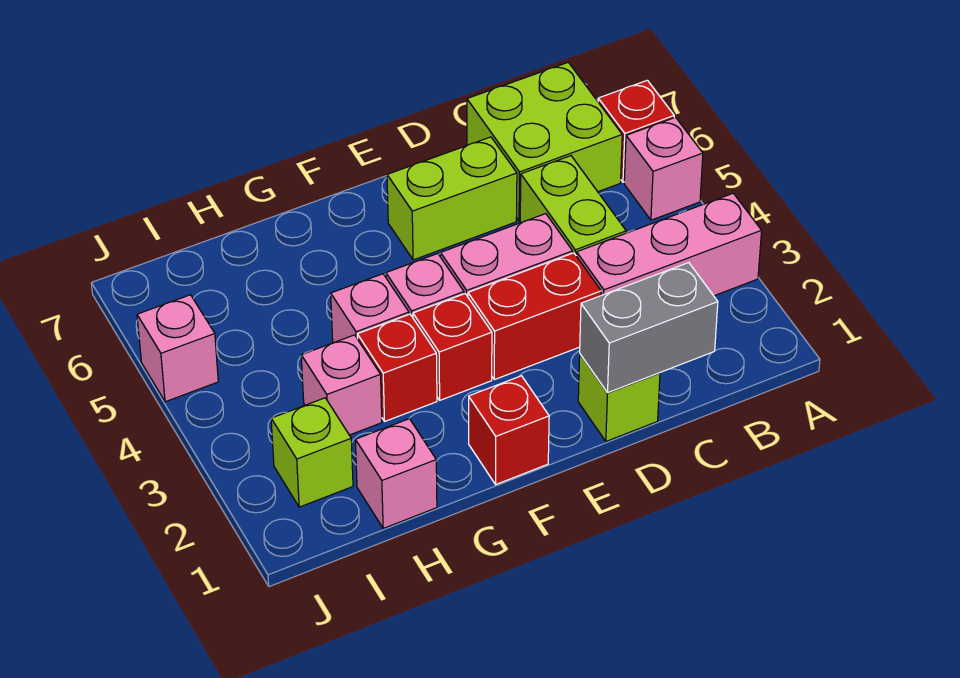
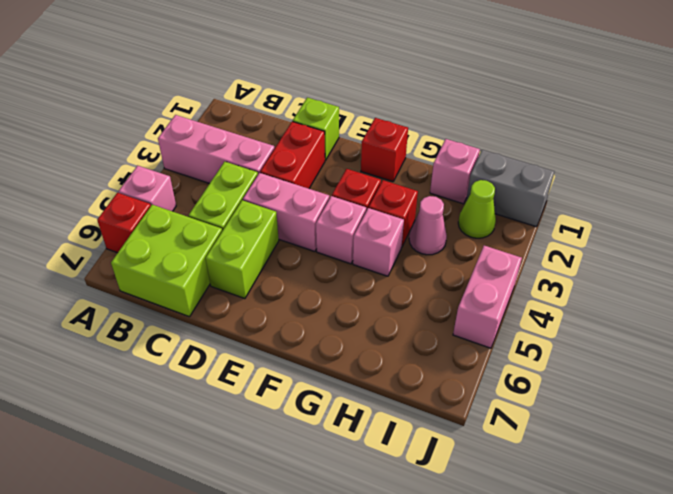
grey 1x2 brick [580,263,718,392] -> grey 1x2 brick moved to [466,150,555,227]
red 1x2 brick [468,253,601,380] -> red 1x2 brick turned to [260,121,325,189]
lime 1x2 brick [387,137,517,260] -> lime 1x2 brick turned to [205,200,279,299]
pink 1x1 brick [301,335,382,435] -> pink 1x1 cone [409,196,447,255]
lime 1x1 brick [271,398,353,507] -> lime 1x1 cone [458,180,496,238]
pink 1x1 brick [137,295,218,402] -> pink 1x2 brick [453,246,522,348]

